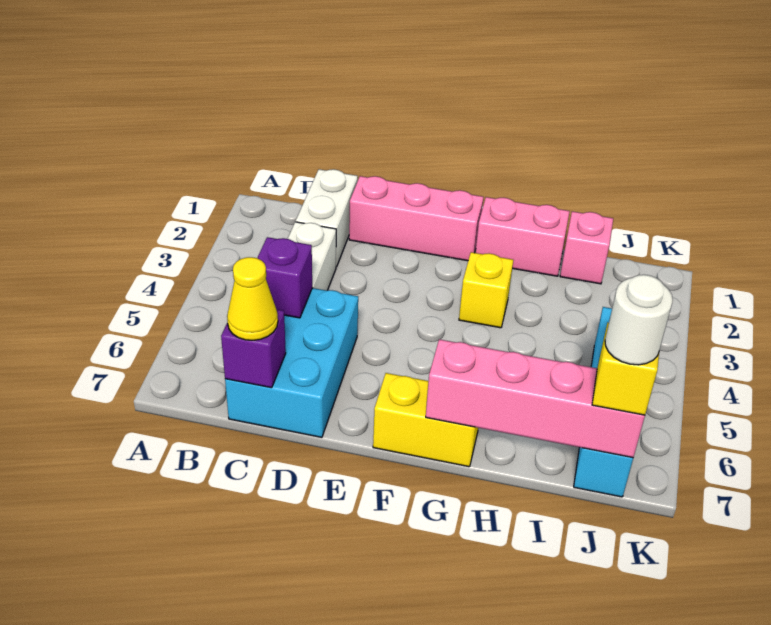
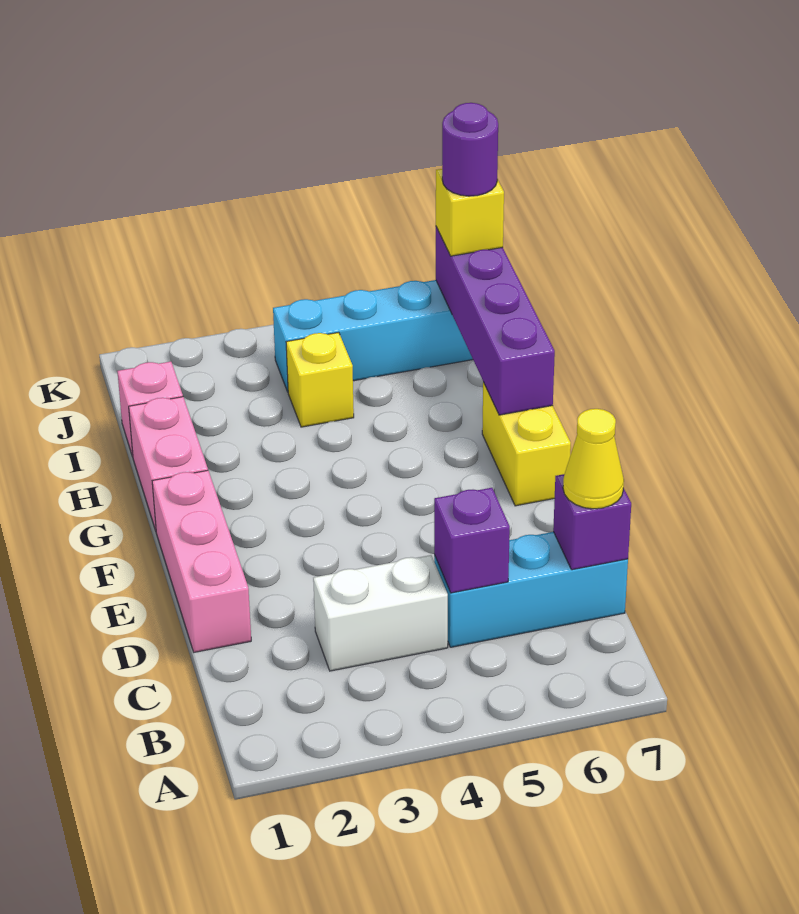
white 1x2 brick [296,169,358,267] -> none
cyan 2x3 brick [225,288,358,437] -> cyan 1x3 brick [434,532,628,647]
yellow 1x1 brick [459,252,513,328] -> yellow 1x1 brick moved to [286,332,354,427]
pink 1x4 brick [426,339,645,458] -> purple 1x4 brick [436,227,555,415]
white 1x1 round brick [605,275,673,365] -> purple 1x1 round brick [442,103,498,196]

